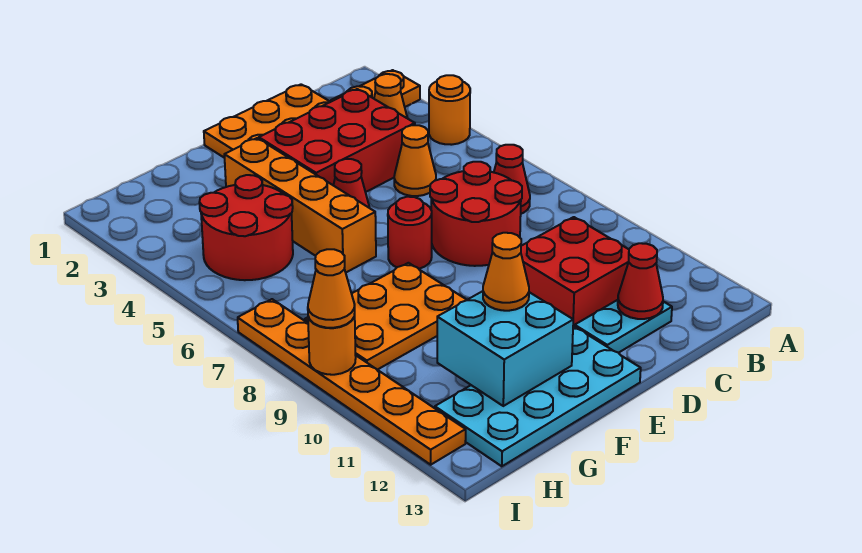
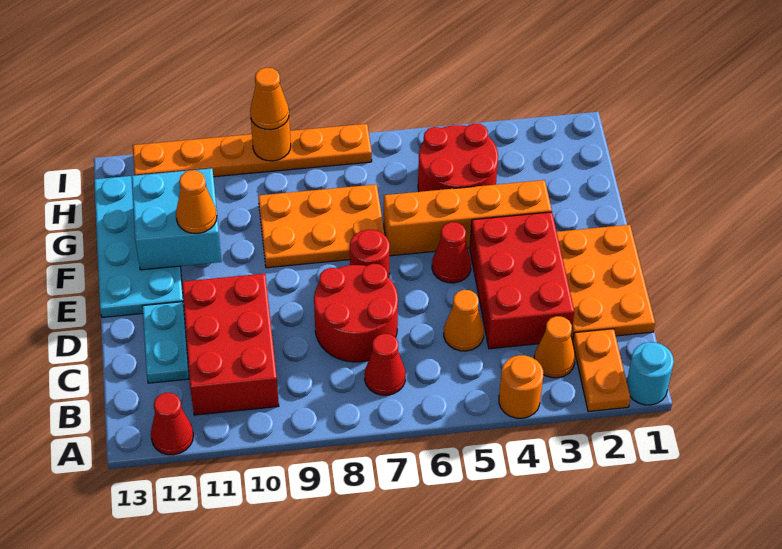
none -> cyan 1x1 round brick [627,342,674,405]
red 2x2 brick [521,217,629,326] -> red 2x3 brick [182,274,279,415]
red 1x1 cone [618,243,663,319] -> red 1x1 cone moved to [151,393,193,455]
orange 2x3 plate [305,263,466,370] -> orange 2x3 plate turned to [258,184,385,268]

